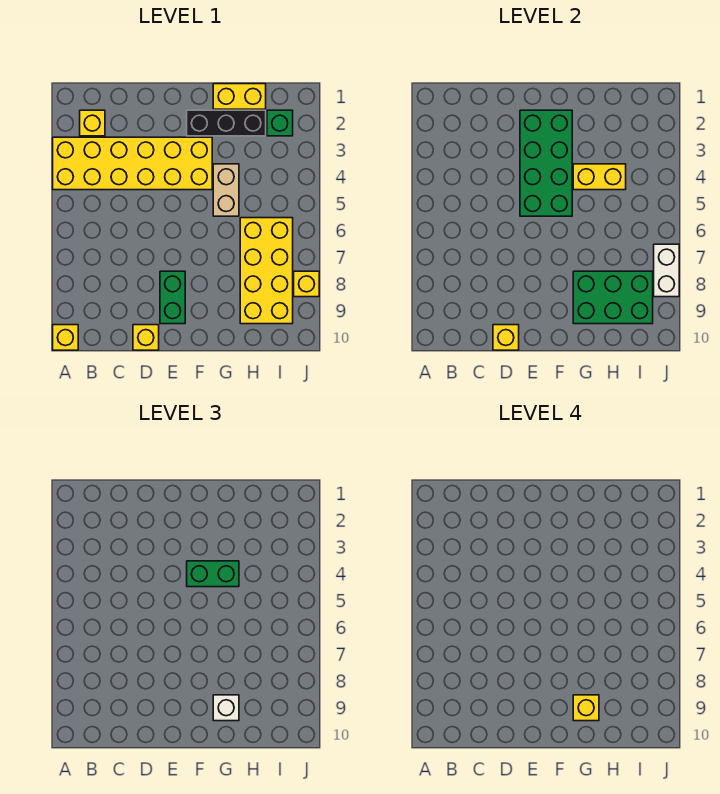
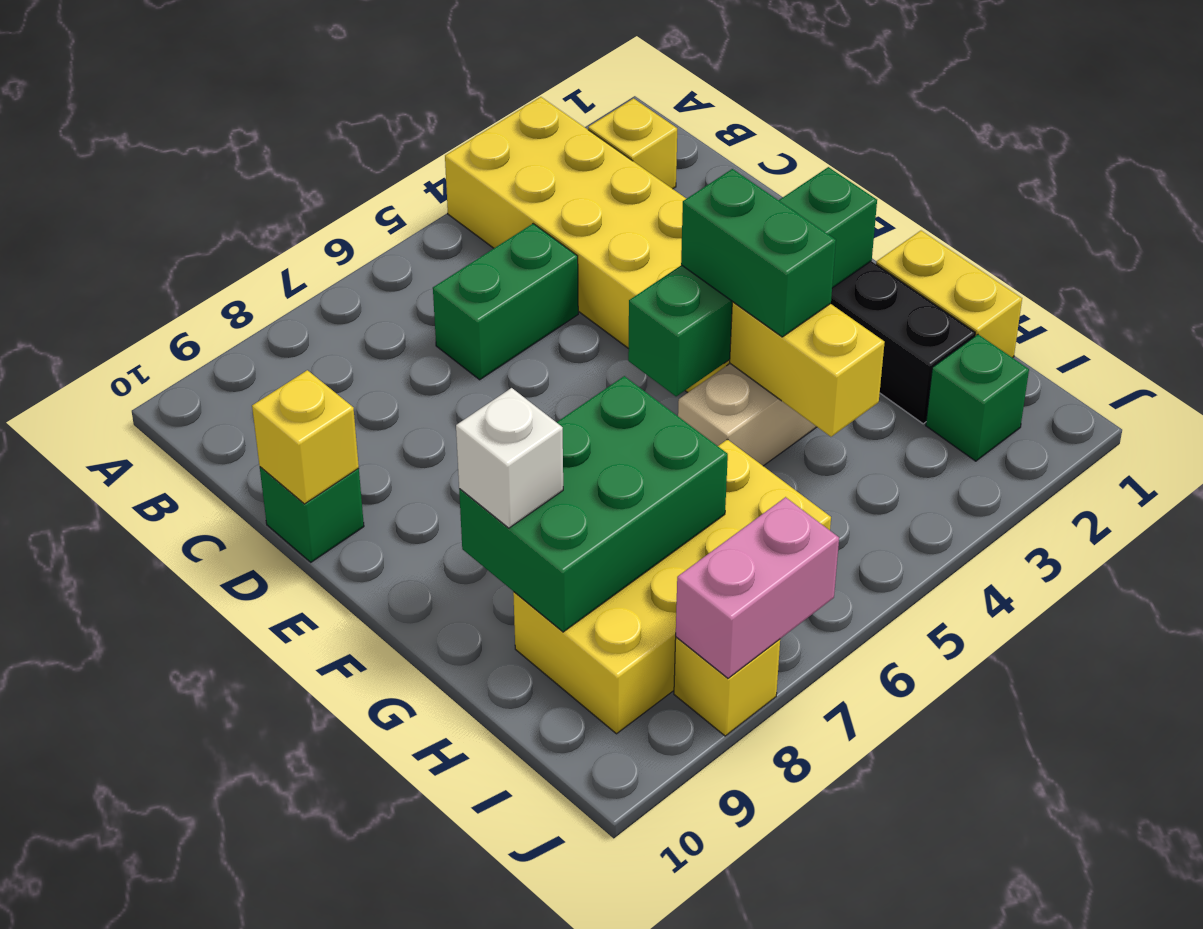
yellow 1x1 brick [53,325,78,350] -> none
yellow 1x1 brick [133,325,159,350] -> green 1x1 brick [260,467,364,562]
green 2x4 brick [520,110,572,216] -> green 1x4 brick [628,167,877,396]
green 1x2 brick [160,271,185,324] -> green 1x2 brick moved to [433,224,578,380]
green 2x3 brick [573,271,653,324] -> green 2x3 brick turned to [459,376,728,632]
yellow 1x1 brick [573,695,599,721] -> none
white 1x2 brick [654,244,679,297] -> pink 1x2 brick [676,497,839,678]

